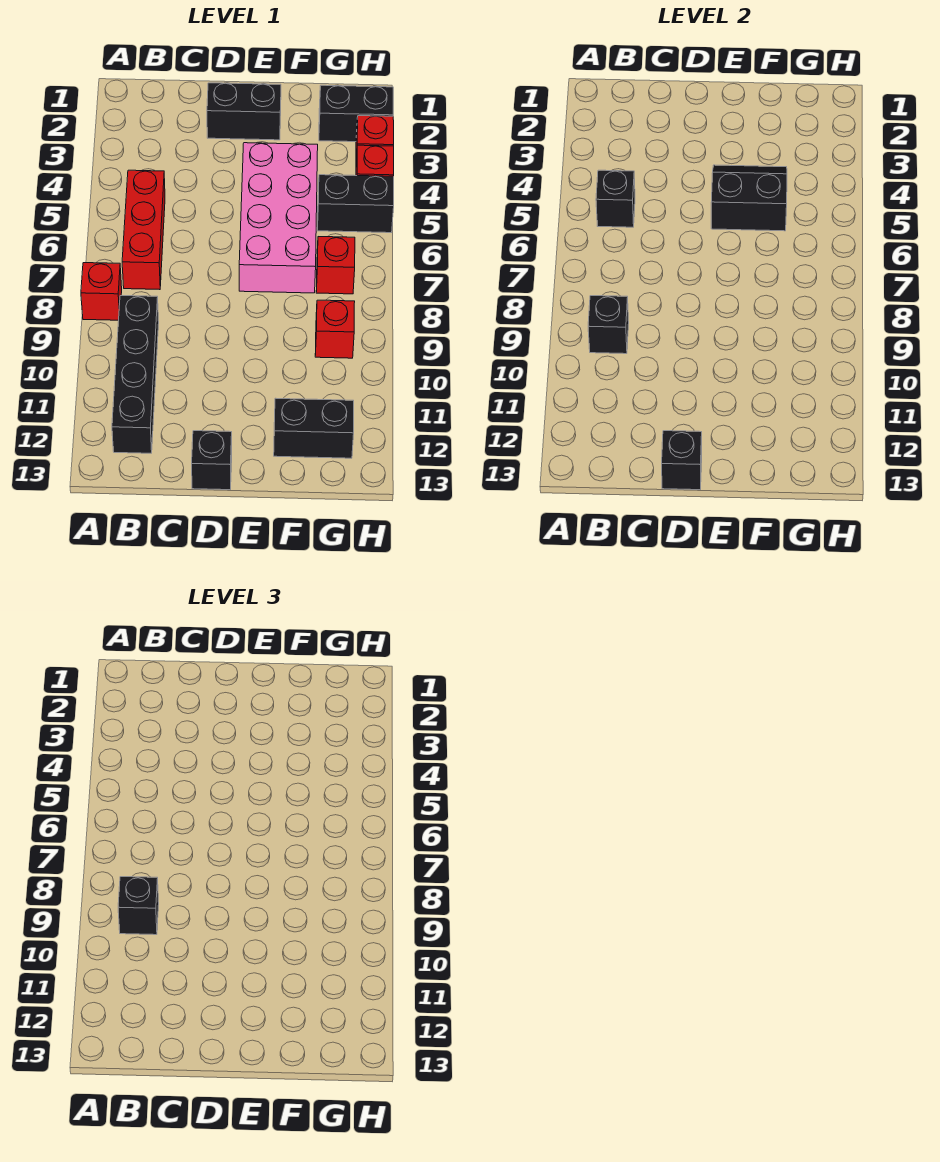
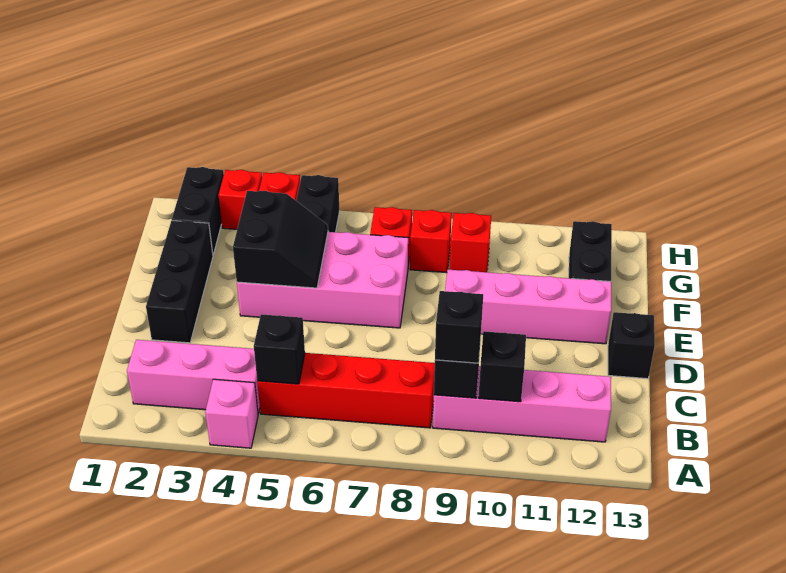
none -> pink 1x1 brick [205,379,258,448]
red 1x1 brick [81,263,122,320] -> red 1x1 brick moved to [410,210,452,273]
none -> pink 1x3 brick [127,340,260,414]
red 1x3 brick [122,170,165,290] -> red 1x4 brick [257,353,435,428]
black 1x4 brick [112,296,159,453] -> pink 1x4 brick [433,366,611,442]
black 1x2 brick [207,83,281,140] -> black 1x3 brick [146,221,213,343]
black 1x1 brick [662,431,702,490] -> black 1x1 brick moved to [478,331,526,402]
black 2x2 slope [711,165,787,231] -> black 2x2 slope turned to [233,191,328,288]
none -> pink 1x4 brick [445,270,611,344]

